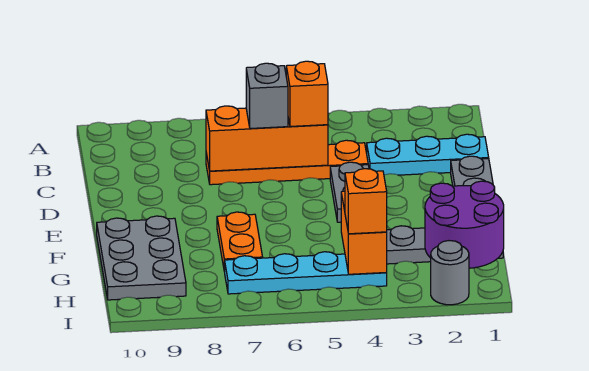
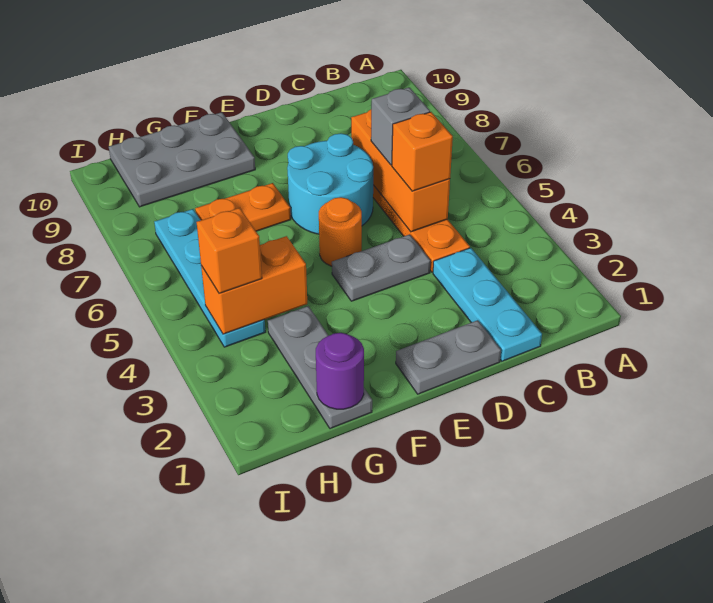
none -> cyan 2x2 round brick [287,133,373,234]
none -> orange 1x1 round brick [319,197,362,266]
purple 2x2 round brick [425,181,504,268] -> purple 1x1 round brick [316,333,364,409]
grey 1x1 round brick [431,241,469,305] -> none

